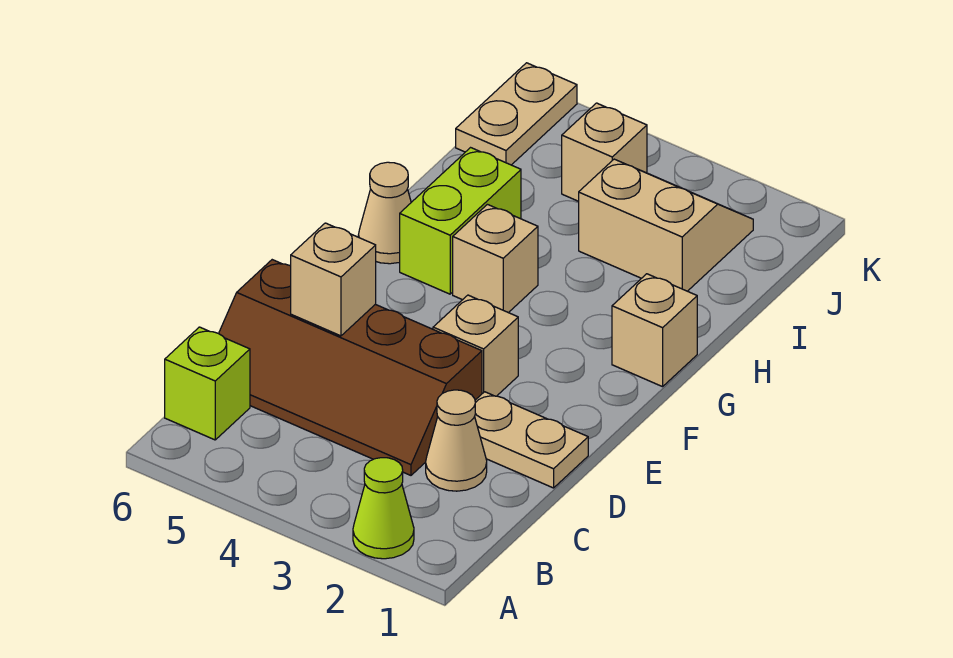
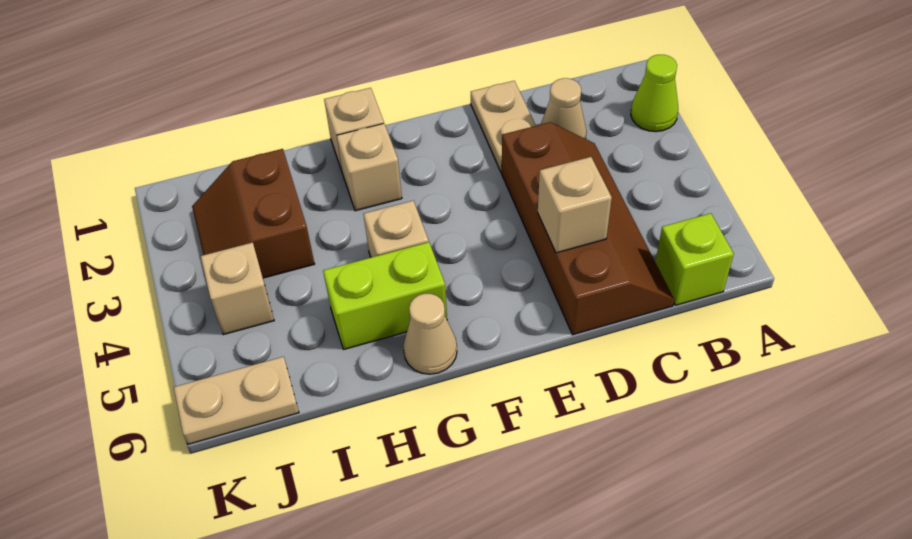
tan 1x1 brick [433,295,518,396] -> tan 1x1 brick moved to [337,124,402,211]
tan 2x2 slope [579,159,753,291] -> brown 2x2 slope [192,149,315,278]

